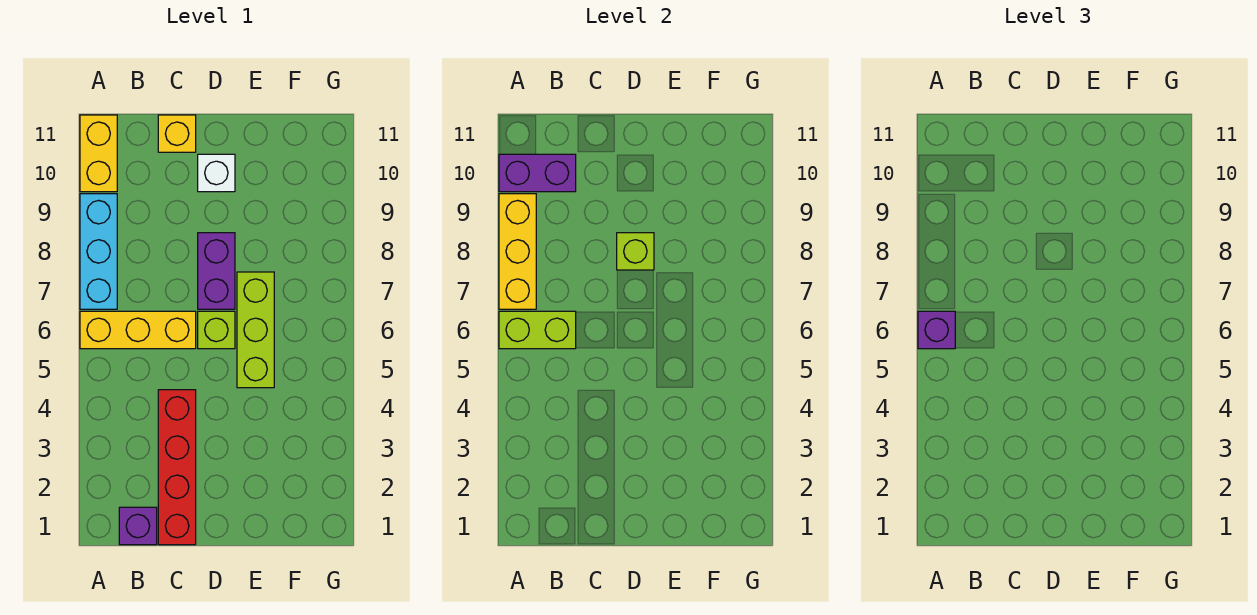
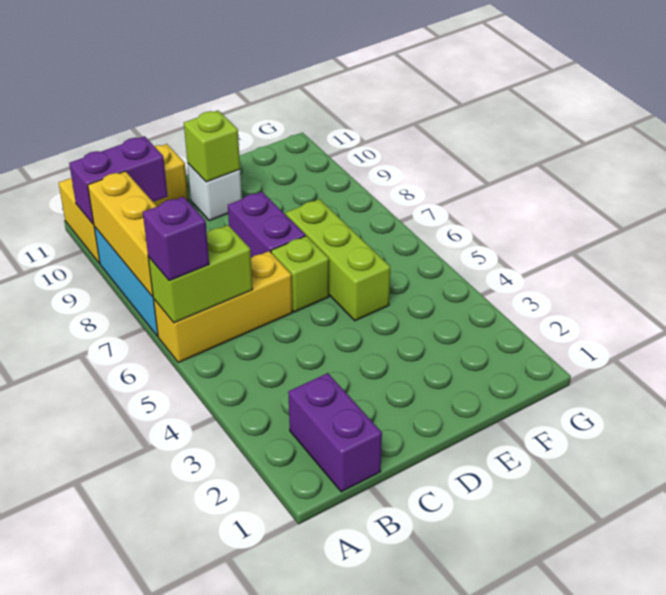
purple 1x1 brick [119,507,157,545] -> purple 1x2 brick [288,373,382,492]
red 1x4 brick [158,390,196,545] -> none
lime 1x1 brick [617,233,654,270] -> lime 1x1 brick moved to [184,111,240,182]

